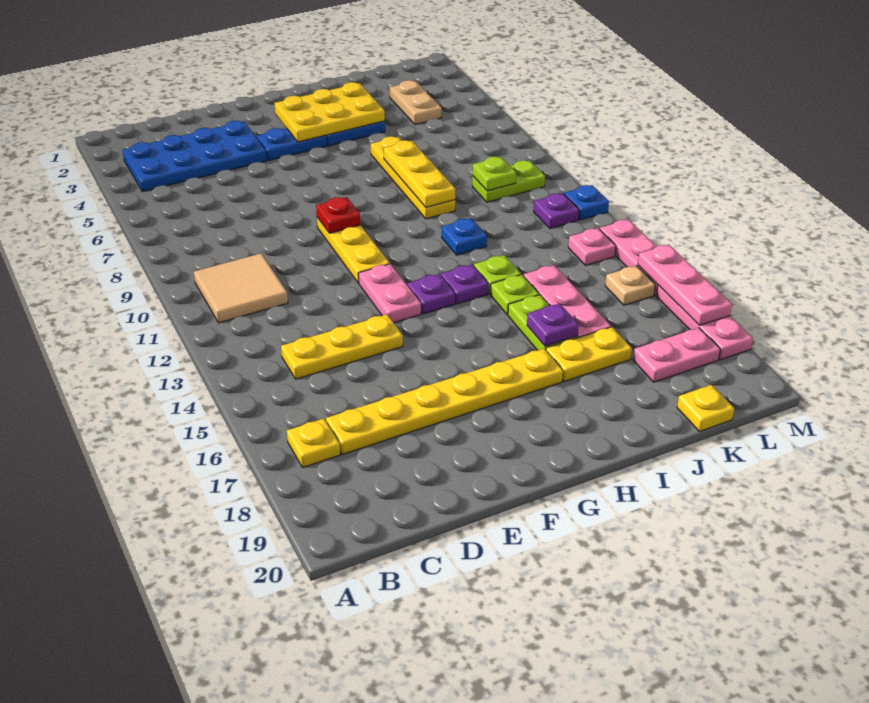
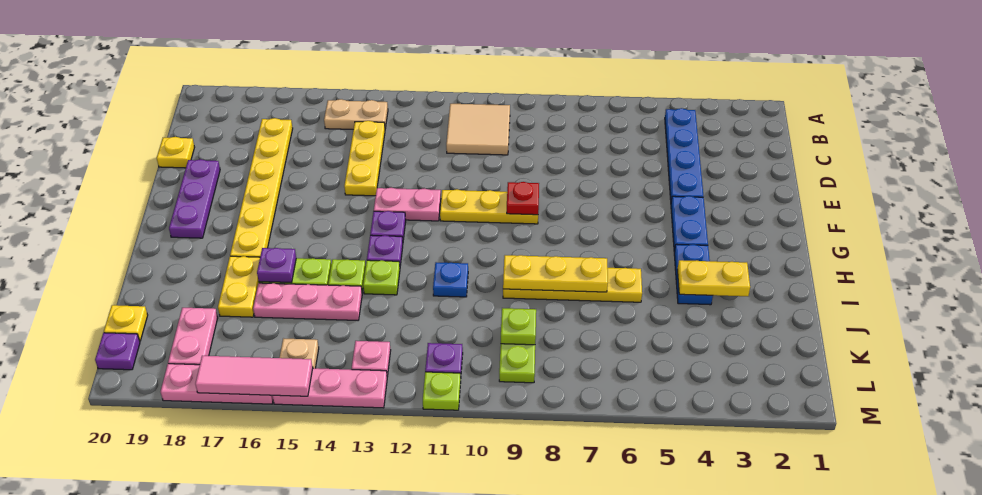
blue 2x4 plate [123,121,267,192] -> blue 1x4 plate [665,108,703,201]
yellow 1x1 plate [287,419,340,467] -> yellow 1x1 plate moved to [157,137,195,168]
none -> purple 1x3 plate [169,159,220,238]
yellow 2x3 plate [274,82,385,142] -> yellow 1x2 plate [677,260,750,296]
tan 1x2 plate [389,80,442,125] -> tan 1x2 plate moved to [324,99,388,130]
none -> purple 1x1 plate [95,333,140,370]
blue 1x1 plate [564,185,609,220] -> lime 1x1 plate [423,372,461,410]
pink 1x3 plate [638,244,732,326] -> pink 1x3 tile [195,356,313,396]

